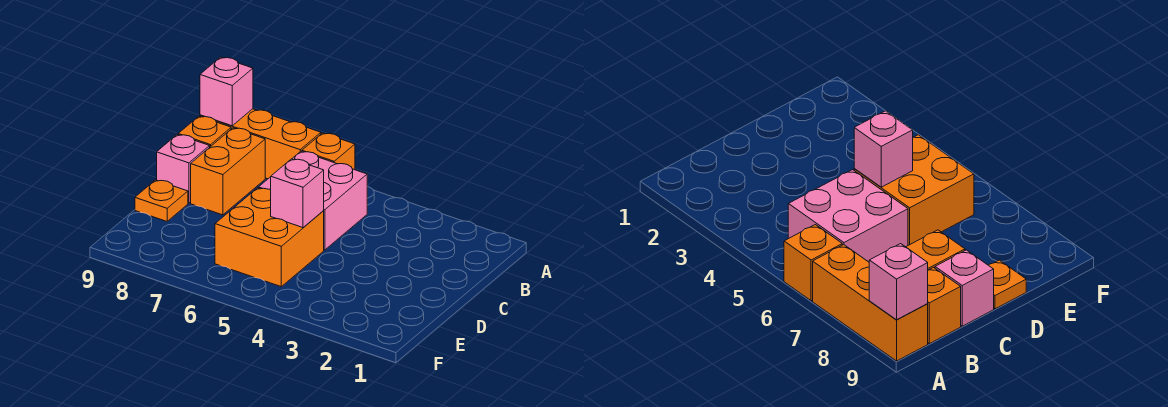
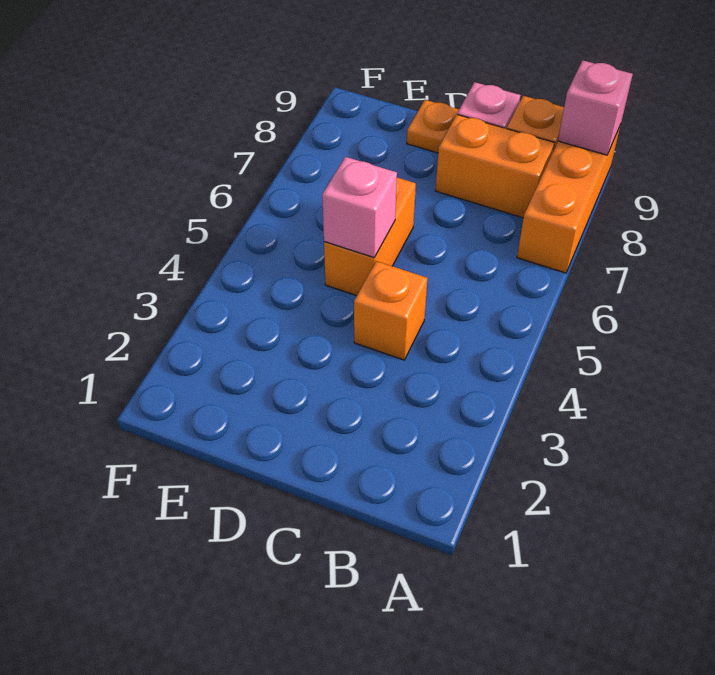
orange 1x1 brick [302,133,355,170] -> orange 1x1 brick moved to [354,261,427,360]
pink 2x2 brick [259,151,367,250] -> none
orange 2x2 brick [215,188,324,287] -> orange 1x2 brick [324,178,416,296]

